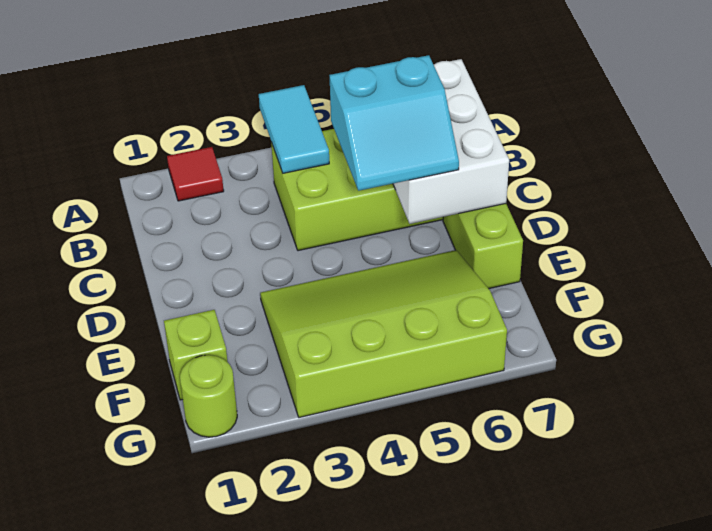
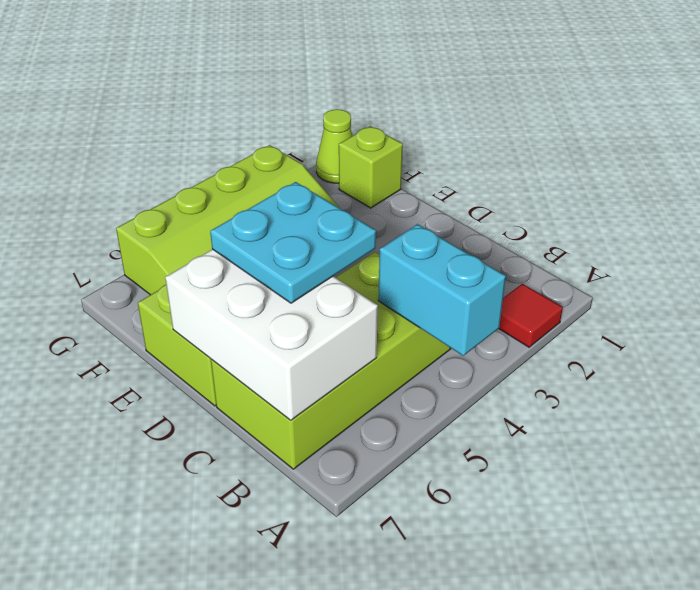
cyan 1x2 tile [259,85,329,173] -> cyan 1x2 brick [378,224,506,356]
cyan 2x2 slope [330,55,459,191] -> cyan 2x2 plate [210,182,376,303]
lime 1x1 round brick [180,355,237,437] -> lime 1x1 cone [316,109,352,183]

